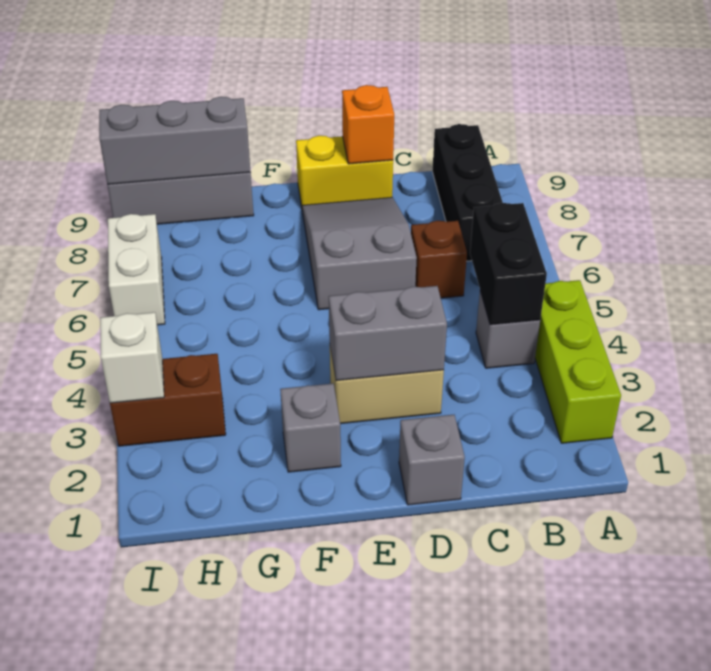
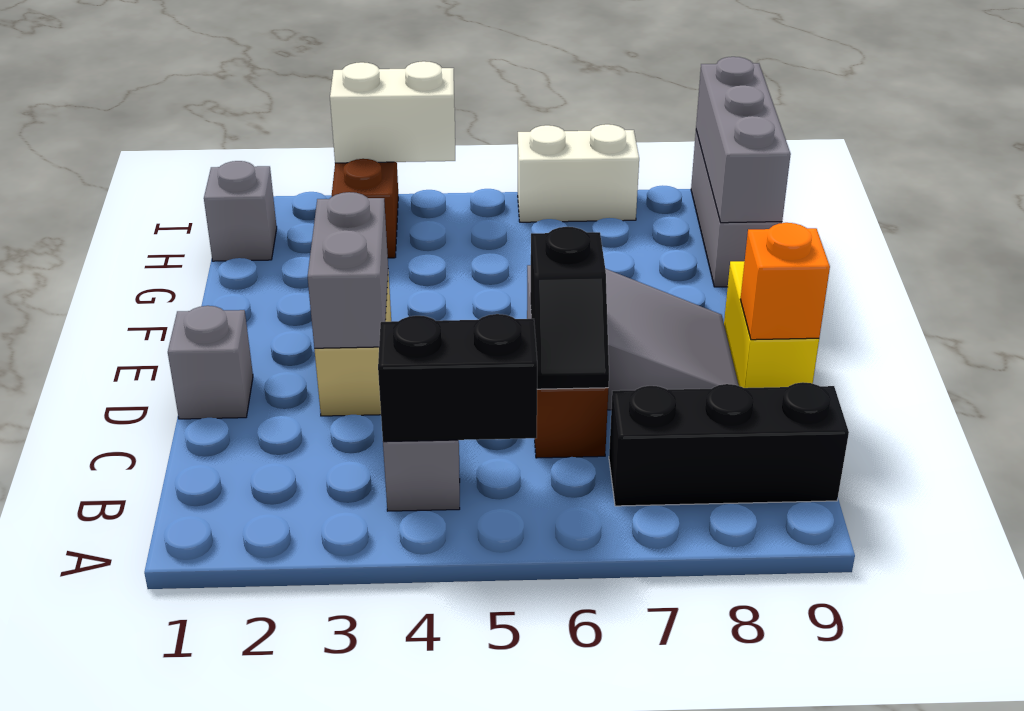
lime 1x3 brick [535,280,621,443] -> none
none -> black 1x2 slope [530,227,609,389]
grey 1x1 brick [280,383,341,472] -> grey 1x1 brick moved to [204,161,277,261]
white 1x1 brick [100,312,164,403] -> white 1x2 brick [330,61,455,163]

